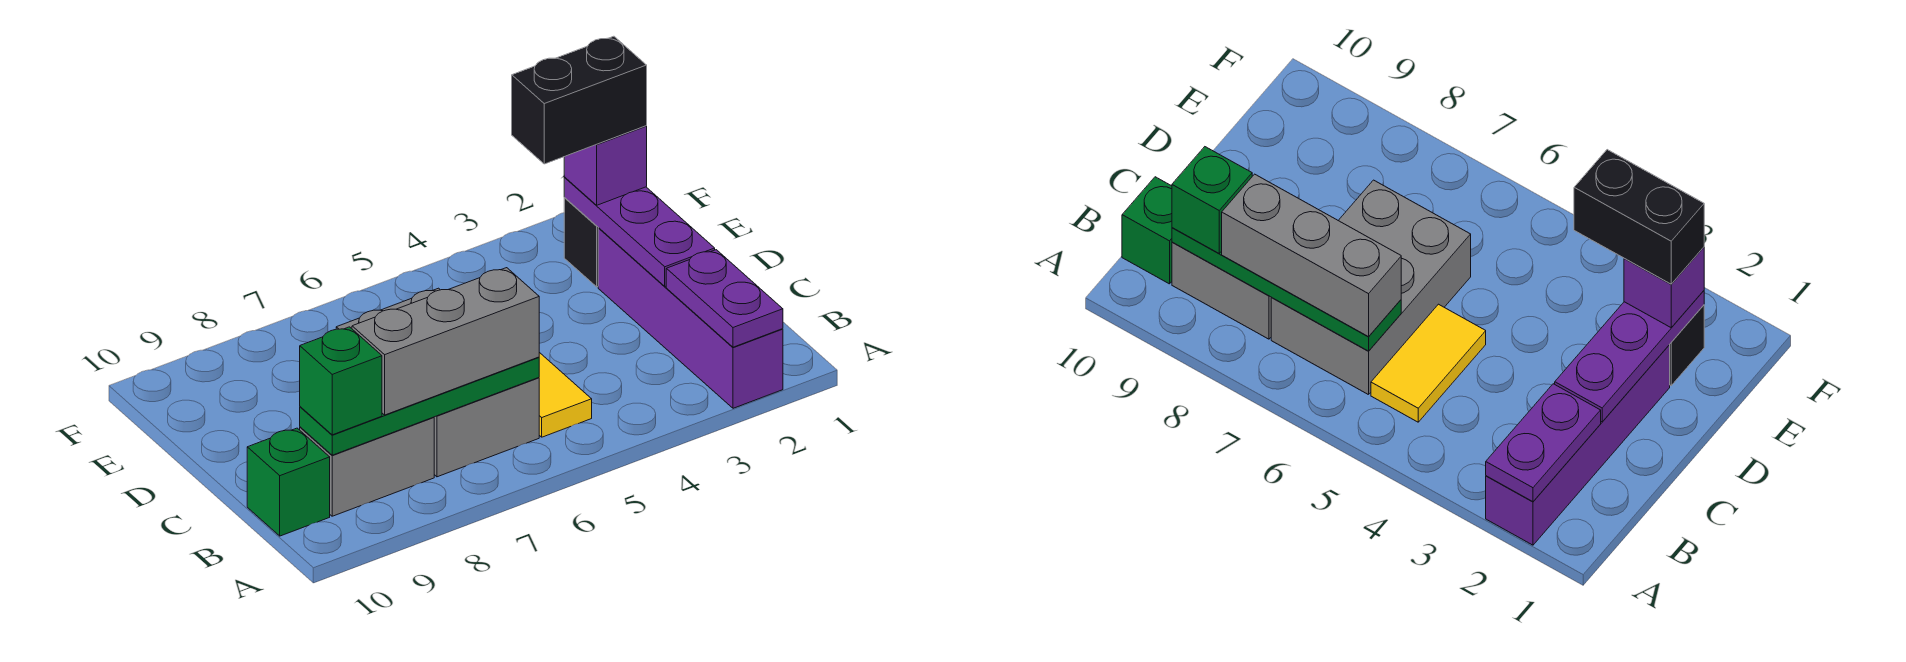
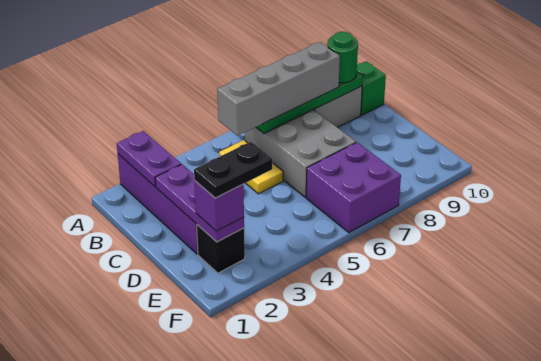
grey 1x3 brick [352,268,539,415] -> grey 1x4 brick [217,42,340,136]
green 1x1 brick [300,327,382,435] -> green 1x1 round brick [327,32,358,83]
black 1x2 brick [512,36,647,164] -> black 1x2 plate [194,142,272,198]
none -> purple 2x2 brick [306,142,401,233]

